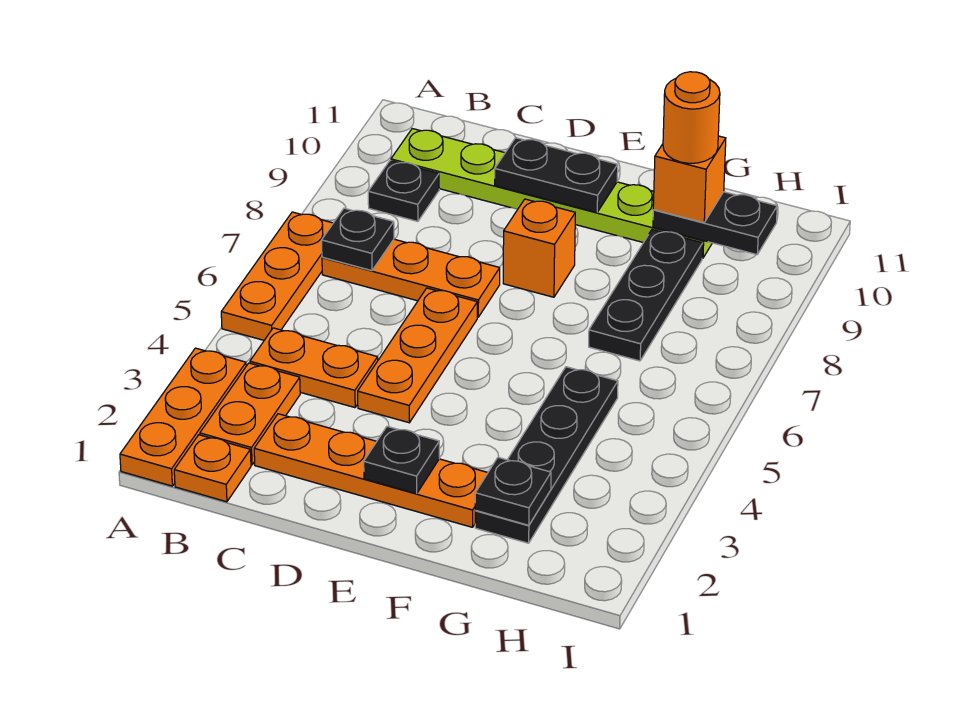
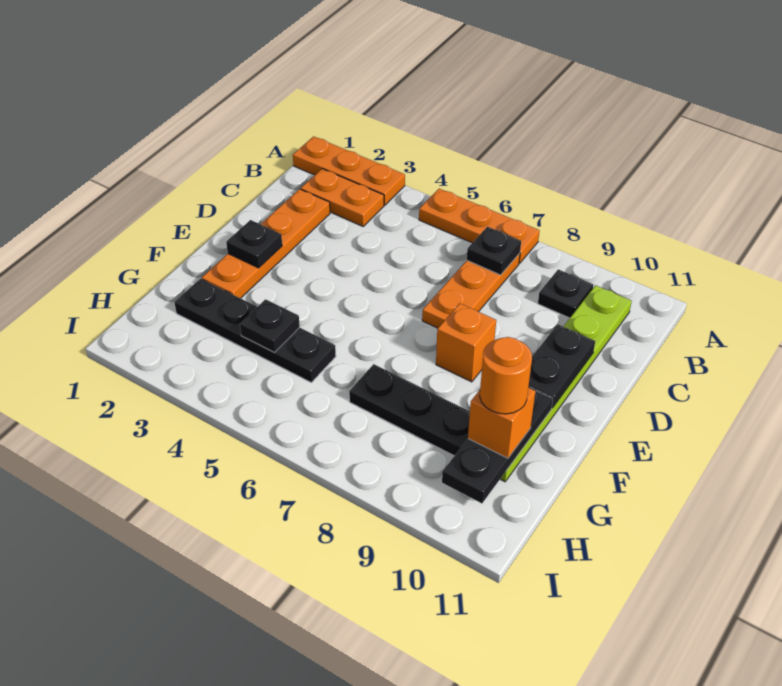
orange 1x1 plate [174,435,251,502] -> none
orange 1x2 plate [250,328,378,408] -> none
orange 1x3 plate [358,288,477,423] -> none
black 1x1 plate [475,457,551,525] -> black 1x1 plate moved to [240,299,300,352]
black 1x2 plate [653,192,777,255] -> black 1x3 plate [442,387,553,503]

